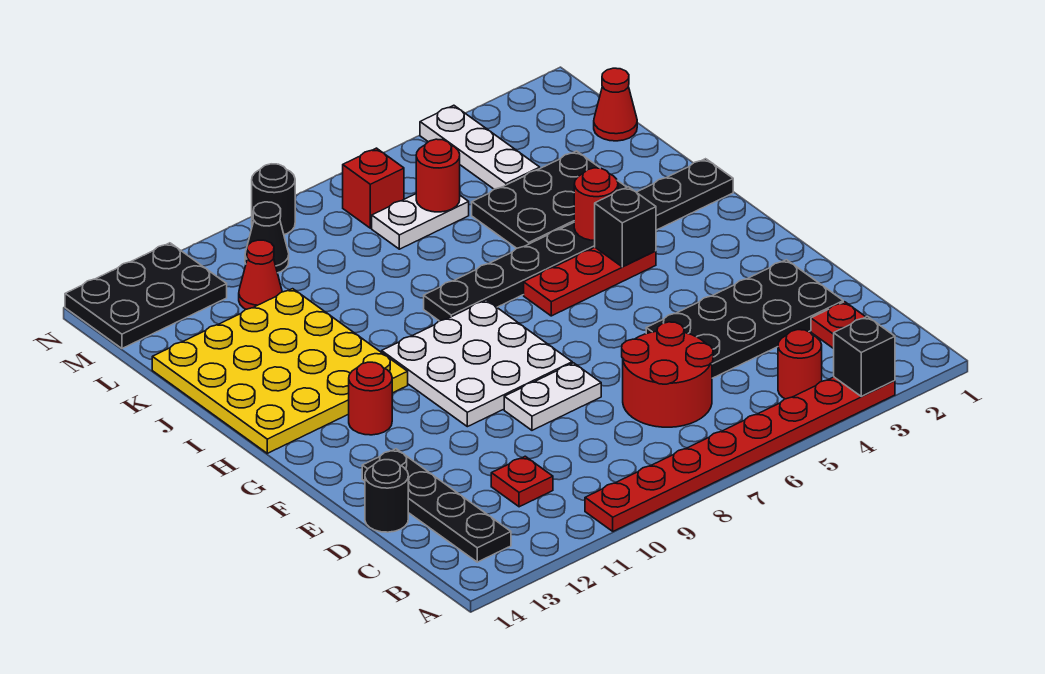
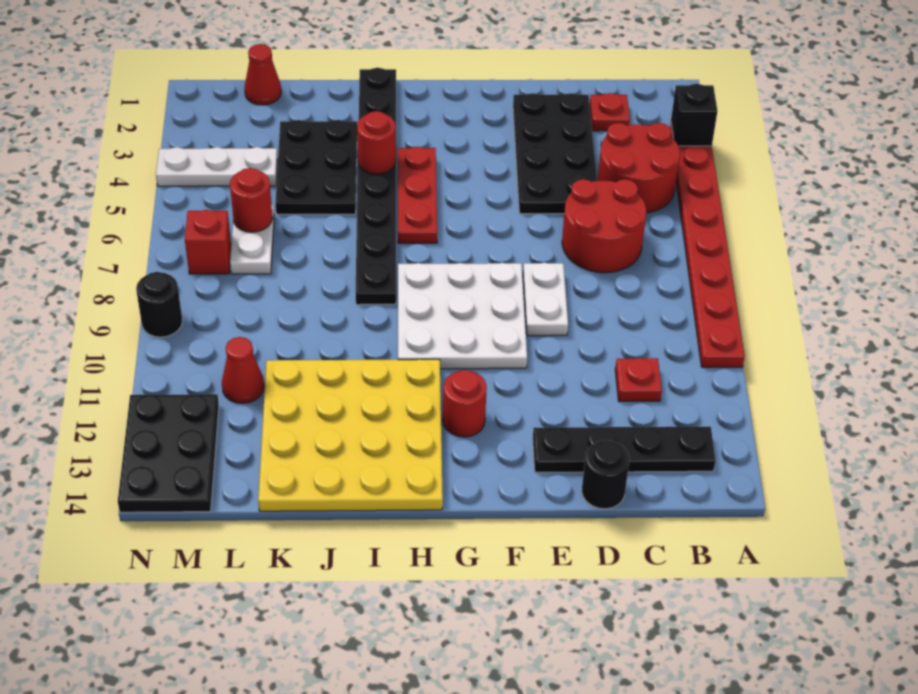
red 1x1 round brick [778,330,822,399] -> red 2x2 round brick [597,123,680,213]
black 1x1 brick [595,187,656,267] -> none
black 1x1 cone [245,202,289,273] -> none

